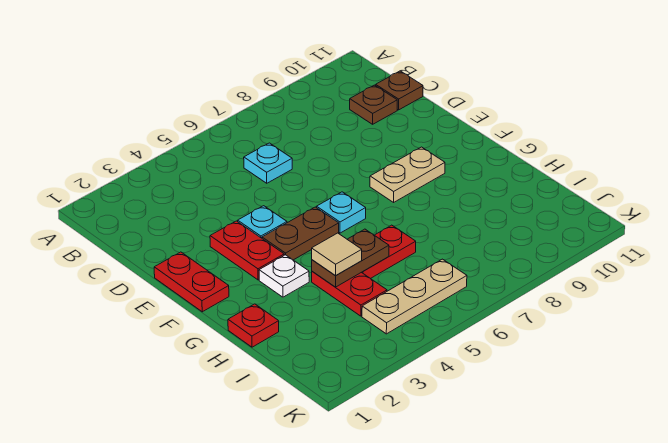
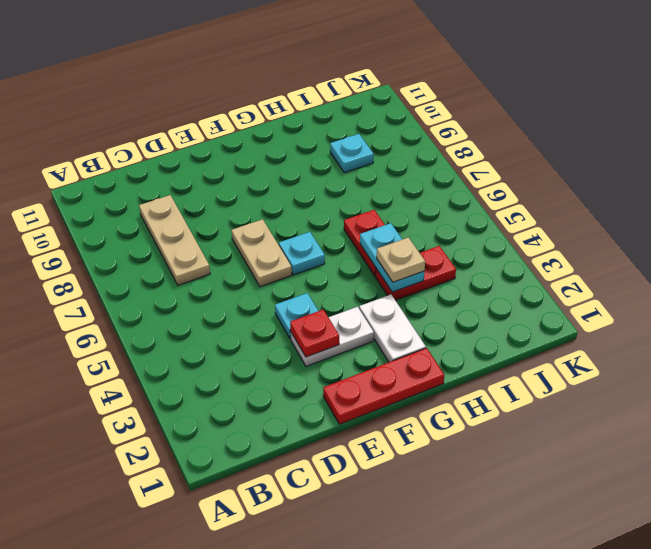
cyan 1x1 plate [244,143,292,183] -> cyan 1x1 plate moved to [330,134,373,173]
brown 1x1 plate [350,85,397,124] -> none
brown 1x1 plate [376,71,423,110] -> none
red 1x2 plate [154,252,229,312] -> red 1x3 plate [323,348,444,424]
red 1x2 plate [210,221,284,280] -> white 1x2 plate [291,307,374,366]
brown 1x2 plate [262,207,339,260] -> none
tan 1x2 plate [370,147,445,202] -> tan 1x2 plate moved to [232,219,292,287]
white 1x1 plate [259,255,309,297] -> white 1x2 plate [359,295,426,362]
red 1x1 plate [228,304,279,347] -> red 1x1 plate moved to [290,310,339,357]
brown 1x2 plate [312,229,389,287] -> cyan 1x2 plate [360,223,424,292]
tan 1x1 tile [312,233,362,276] -> tan 1x1 plate [377,237,425,282]
tan 1x3 plate [362,259,467,334] -> tan 1x3 plate moved to [139,195,210,285]

